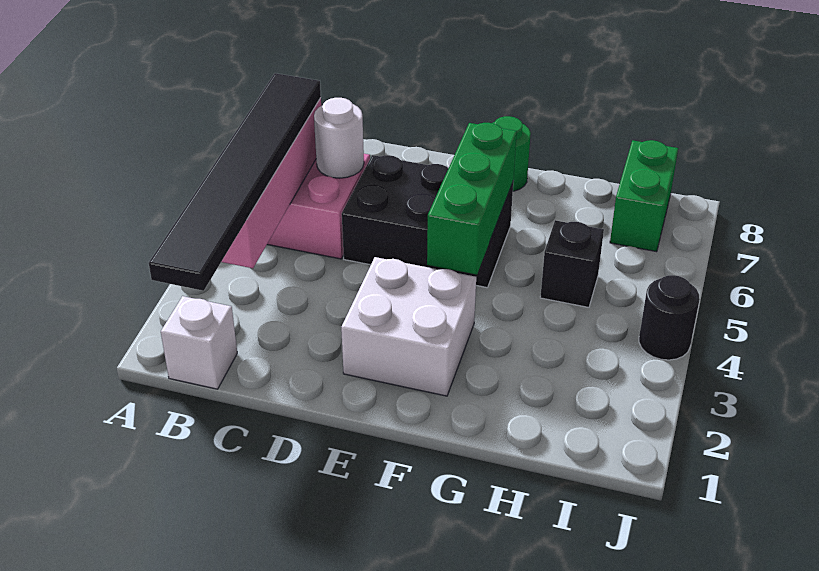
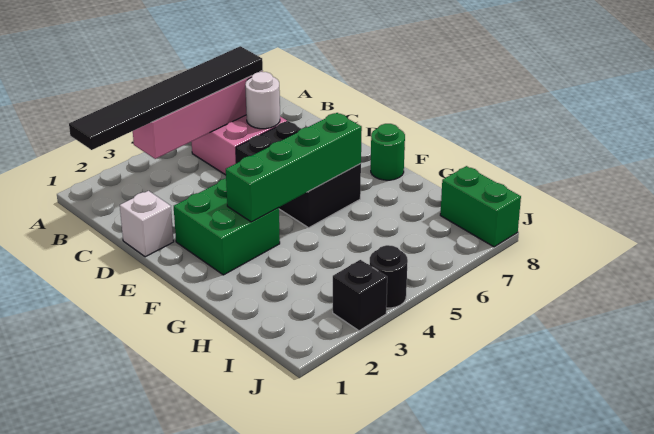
white 1x1 brick [161,296,237,389] -> white 1x1 brick moved to [120,191,174,257]
white 2x2 brick [341,257,476,396] -> green 2x2 brick [174,179,280,275]
green 1x3 brick [427,123,517,274] -> green 1x4 brick [226,113,362,222]
black 1x1 brick [540,220,604,307] -> black 1x1 brick moved to [333,260,387,331]
green 1x2 brick [610,140,678,252] -> green 1x2 brick turned to [440,166,521,247]

